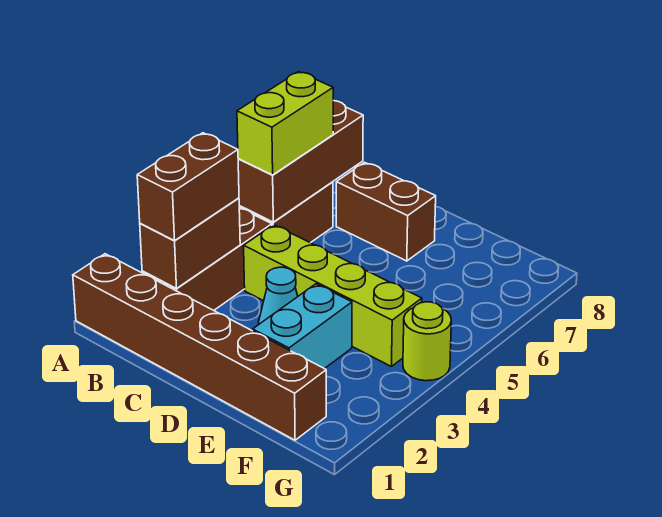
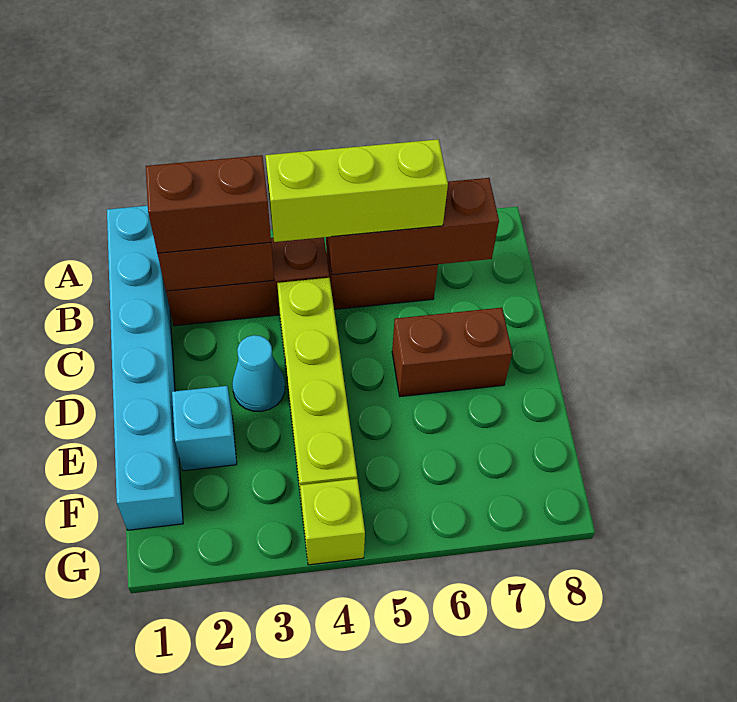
brown 1x6 brick [73,254,326,440] -> cyan 1x6 brick [107,206,183,530]
lime 1x2 brick [237,72,333,175] -> lime 1x3 brick [266,139,448,242]
brown 1x2 brick [336,162,436,261] -> brown 1x2 brick turned to [392,308,512,397]
cyan 1x2 brick [253,284,352,369] -> cyan 1x1 brick [172,386,237,471]
lime 1x1 round brick [403,302,451,381] -> lime 1x1 brick [300,479,365,565]

